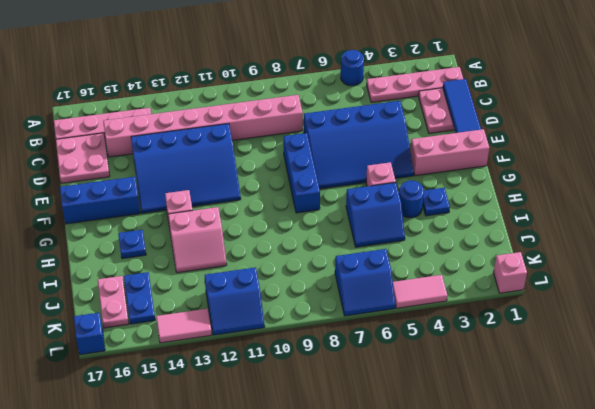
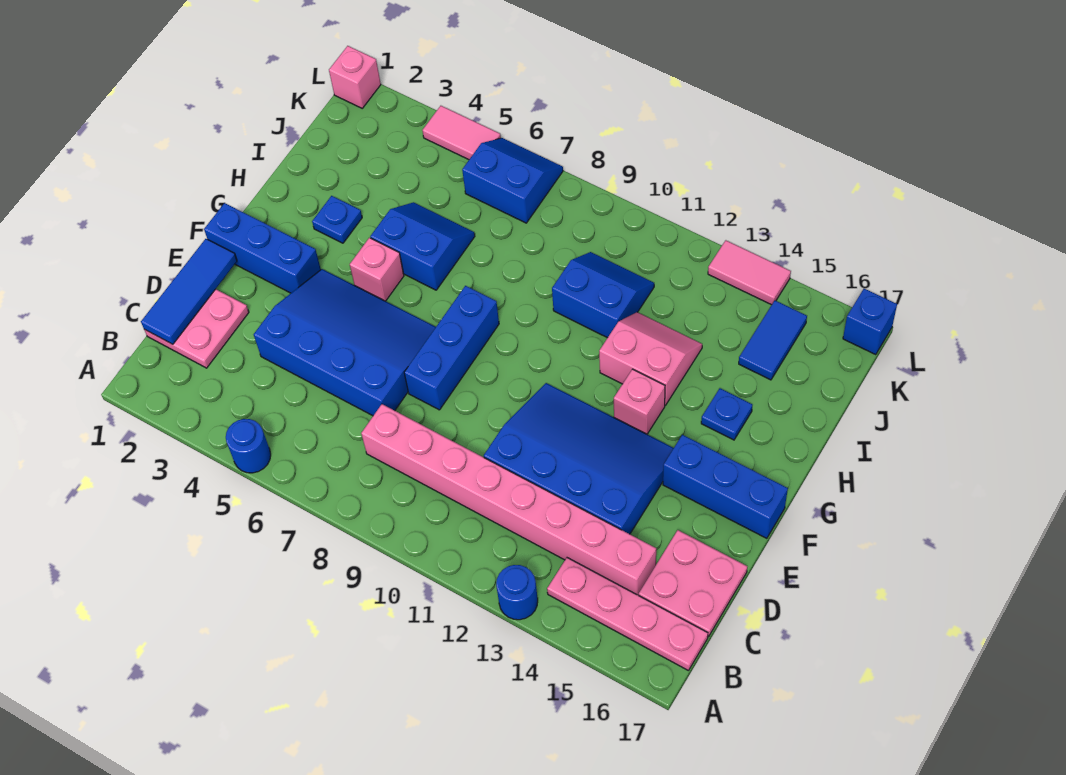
pink 1x4 plate [367,67,463,102] -> none
pink 1x3 brick [411,129,489,176] -> blue 1x3 brick [204,203,321,293]
blue 1x1 round brick [399,181,424,218] -> blue 1x1 round brick moved to [496,565,538,620]
blue 1x2 plate [124,272,155,324] -> blue 1x2 tile [739,301,807,380]
pink 1x2 plate [98,276,129,328] -> none
blue 2x2 slope [205,267,265,335] -> blue 2x2 slope moved to [552,252,654,338]

